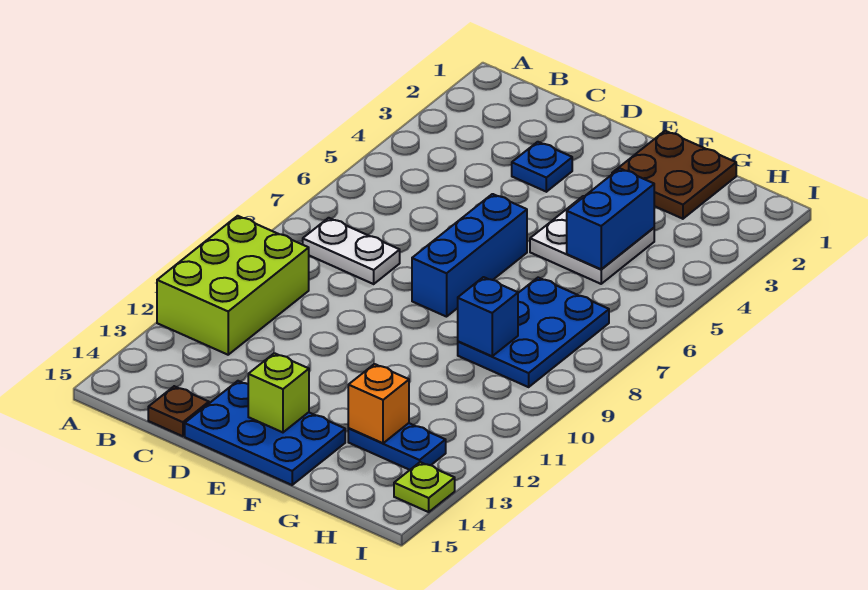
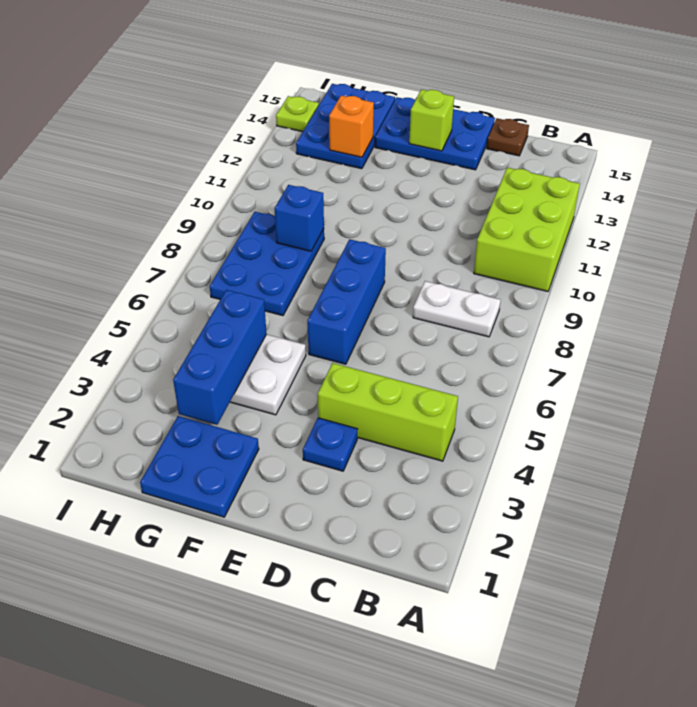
none -> lime 1x3 brick [318,363,458,461]
brown 2x2 plate [612,131,736,219] -> blue 2x2 plate [140,416,259,517]
blue 1x2 brick [567,168,654,269] -> blue 1x3 brick [173,290,267,425]
blue 1x2 plate [348,423,446,470] -> blue 2x3 plate [296,84,395,169]

